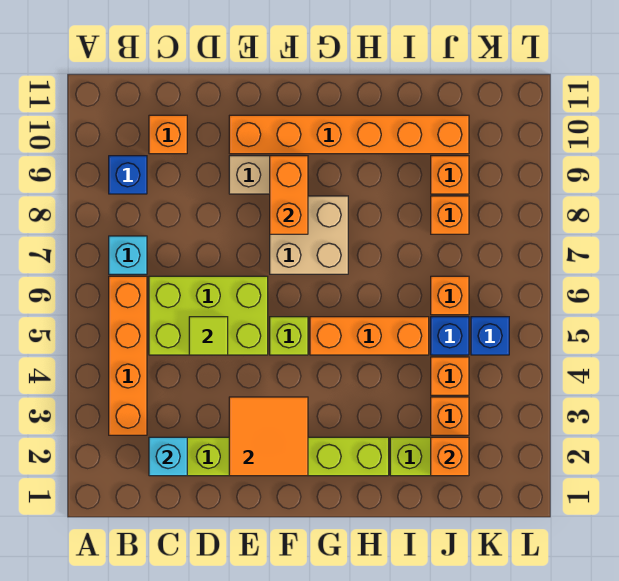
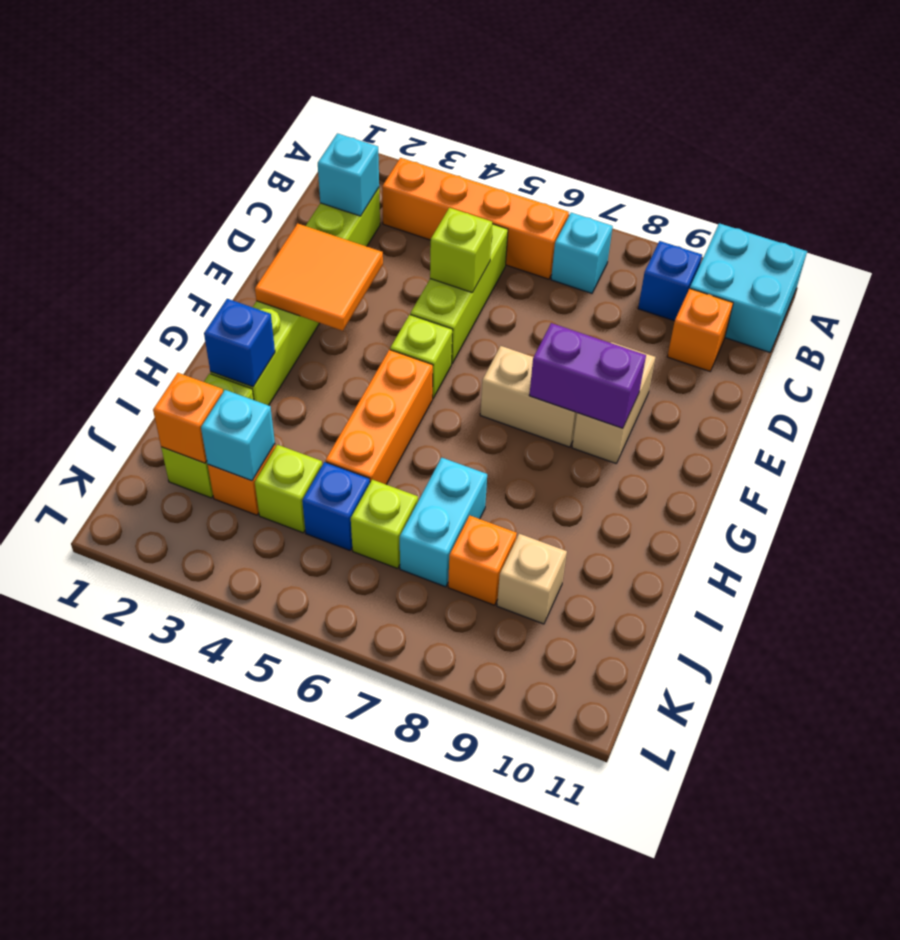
none -> cyan 2x2 brick [690,223,807,352]
lime 2x3 brick [149,276,268,355] -> lime 1x3 brick [410,224,508,364]
lime 1x1 tile [189,317,228,355] -> lime 1x1 brick [430,208,492,293]
orange 1x6 brick [229,115,469,154] -> none
tan 2x2 brick [270,196,348,274] -> tan 1x2 brick [480,346,577,447]
orange 1x2 brick [270,156,308,234] -> purple 1x2 brick [529,323,646,428]
none -> cyan 1x2 brick [400,458,487,587]
none -> cyan 1x1 brick [201,390,275,481]
orange 1x1 brick [431,357,469,395] -> lime 1x1 brick [255,445,322,533]
orange 1x1 brick [431,276,469,315] -> lime 1x1 brick [351,480,418,569]
orange 1x1 brick [431,156,469,194] -> tan 1x1 brick [497,534,567,624]
blue 1x1 brick [471,317,509,355] -> blue 1x1 brick moved to [204,299,275,387]

